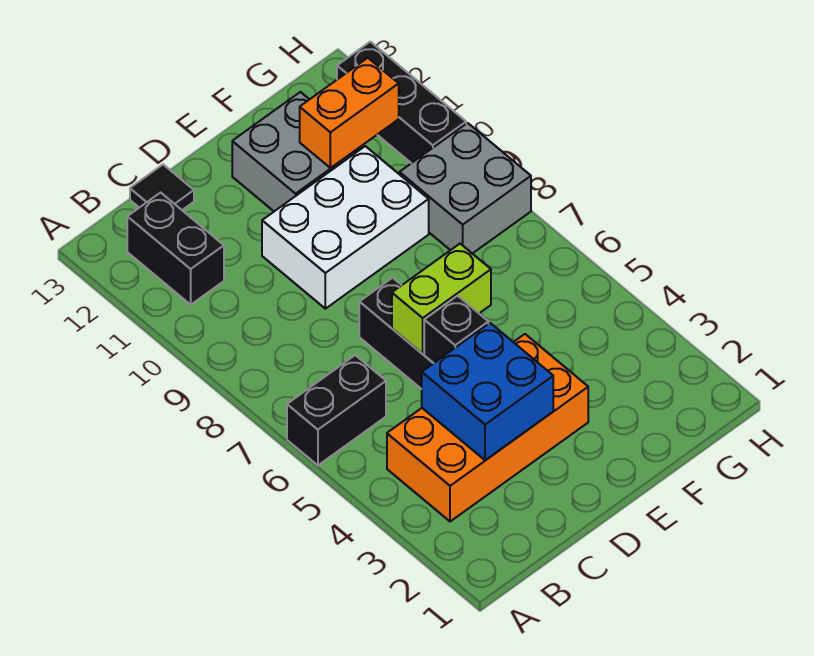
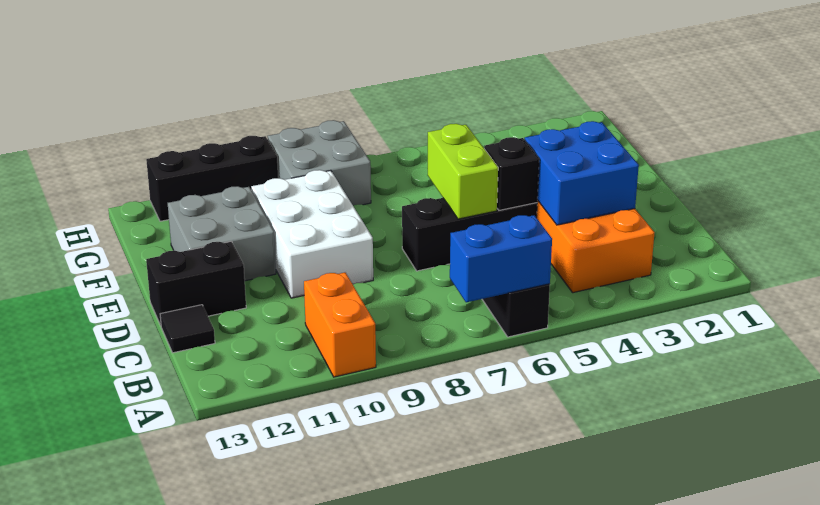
none -> blue 1x2 brick [450,215,552,302]
black 1x2 brick [127,193,224,305] -> black 1x2 brick moved to [146,241,246,325]
orange 1x2 brick [300,58,399,168] -> orange 1x2 brick moved to [304,273,376,377]

